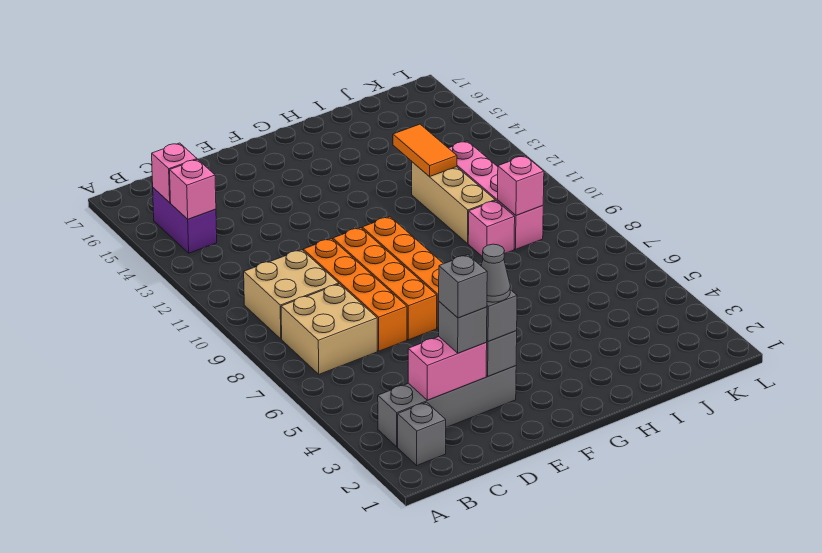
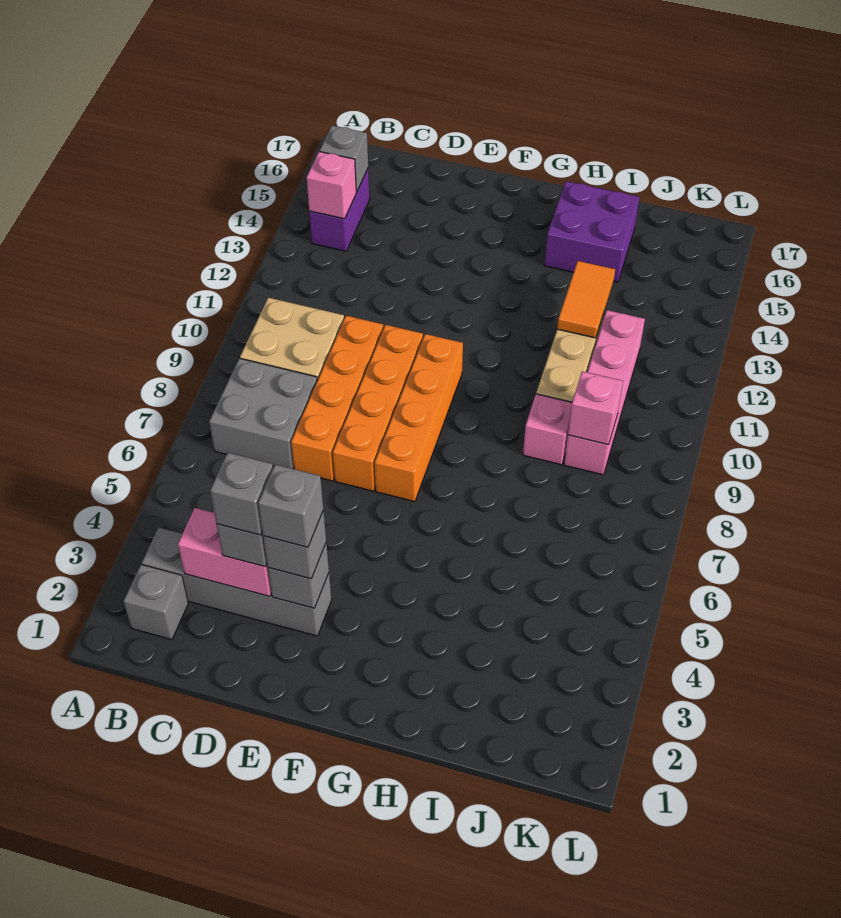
tan 2x2 brick [281,284,377,374] -> grey 2x2 brick [209,358,317,469]
pink 1x1 brick [152,143,197,203] -> grey 1x1 brick [320,125,368,192]
grey 1x1 cone [481,244,510,302] -> grey 1x1 brick [258,464,323,547]
none -> purple 2x2 brick [544,181,640,282]

